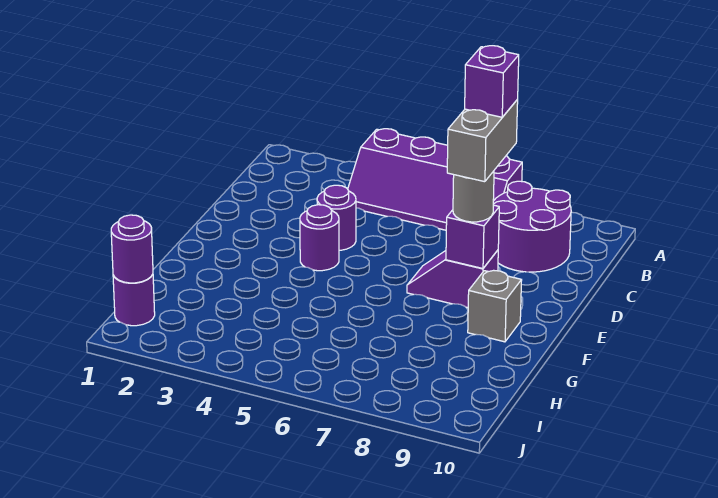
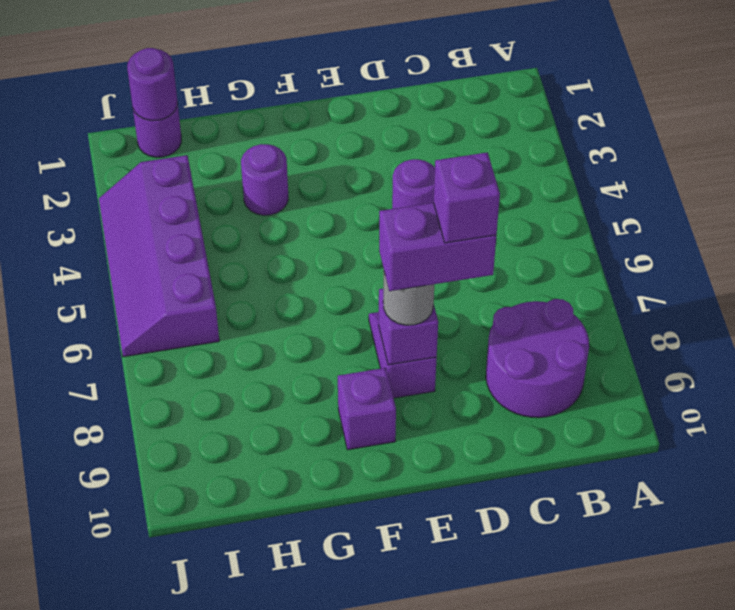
purple 2x4 slope [348,129,522,230] -> purple 2x4 slope moved to [99,155,219,357]
grey 1x2 brick [447,100,518,182] -> purple 1x2 brick [379,203,496,291]
purple 1x1 round brick [300,205,339,271] -> purple 1x1 round brick moved to [241,144,288,215]
grey 1x1 brick [468,270,522,342] -> purple 1x1 brick [338,368,396,450]

